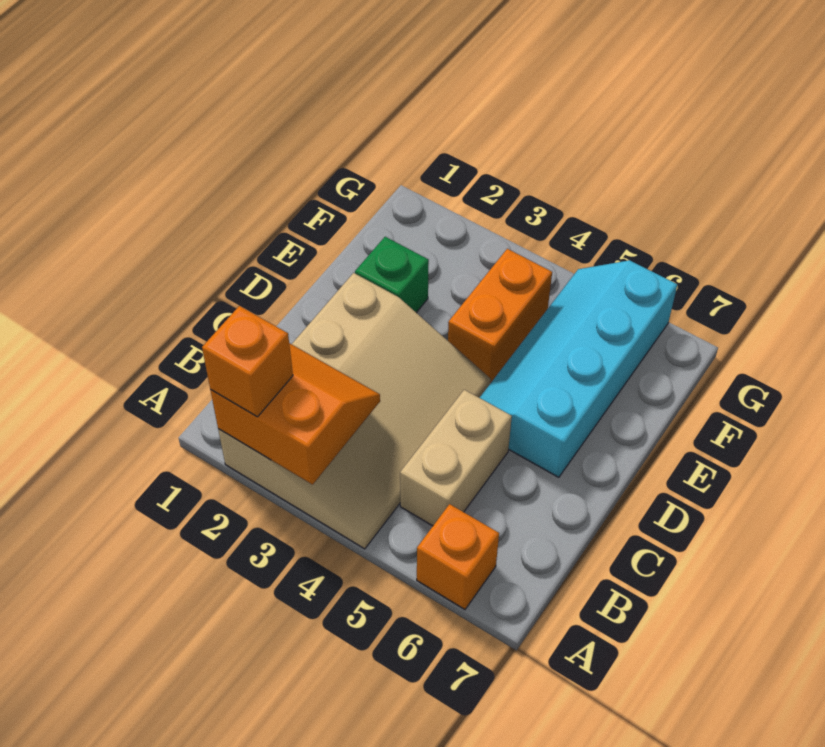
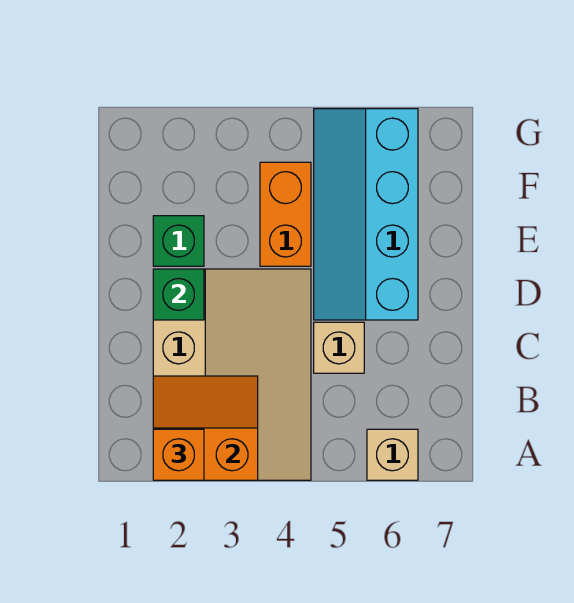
orange 1x1 brick [417,504,499,609] -> tan 1x1 brick [367,429,418,480]
tan 1x2 brick [400,390,512,526] -> tan 1x1 brick [314,322,364,373]
none -> green 1x1 brick [153,269,204,320]

